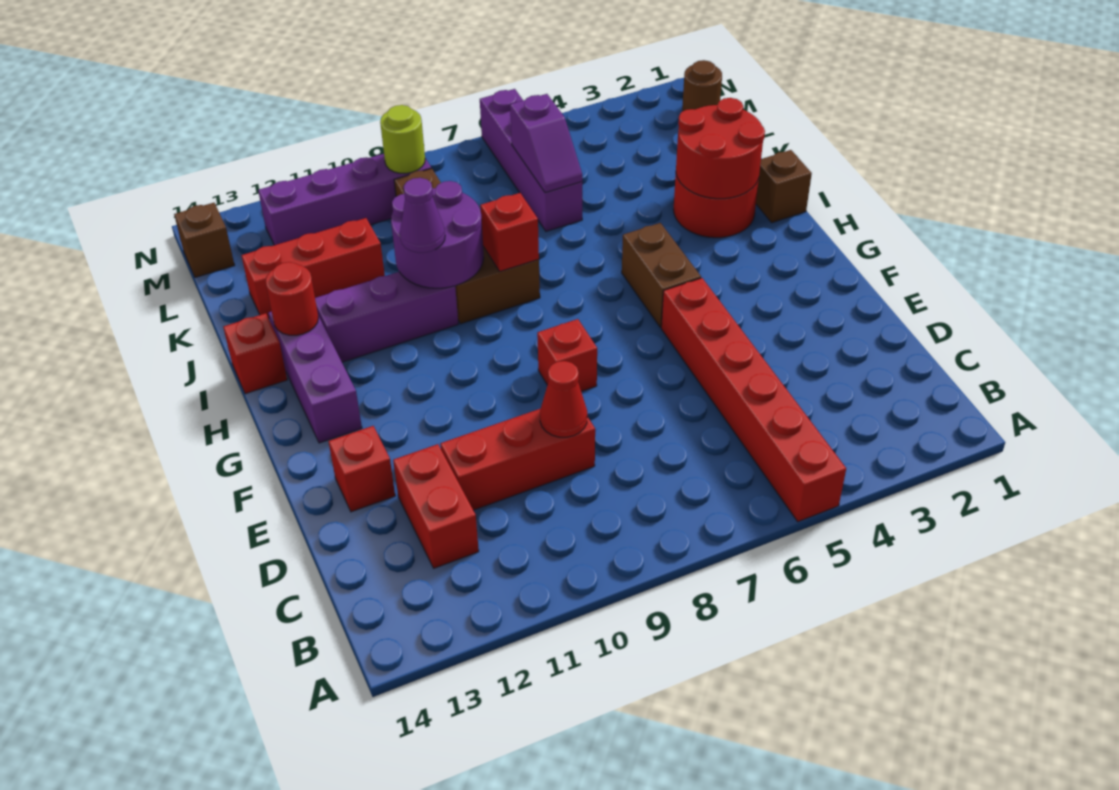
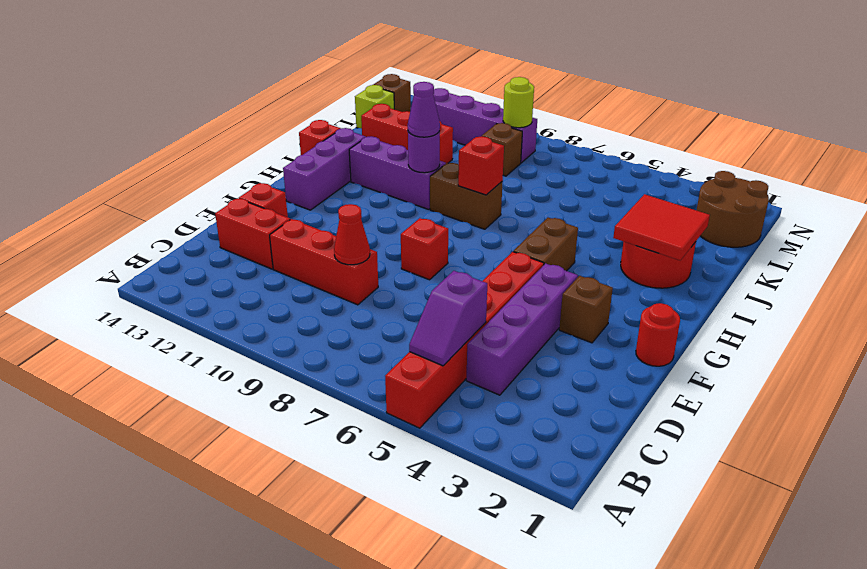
red 1x2 brick [393,444,479,568] -> red 1x2 brick turned to [215,198,290,269]
brown 1x1 brick [756,150,812,223] -> brown 1x1 brick moved to [559,276,613,343]
red 2x2 round brick [676,98,765,199] -> red 2x2 tile [613,194,710,260]
purple 2x2 round brick [391,181,484,288] -> purple 1x1 round brick [408,131,440,173]
red 1x1 round brick [265,262,318,335] -> red 1x1 round brick moved to [636,303,680,366]
purple 1x4 brick [480,89,582,231] -> purple 1x4 brick moved to [466,263,578,395]
purple 1x2 slope [510,94,582,193] -> purple 1x2 slope moved to [409,271,487,366]
none -> lime 1x1 brick [355,85,394,128]
brown 1x1 round brick [682,60,722,111] -> brown 2x2 round brick [696,171,769,247]

